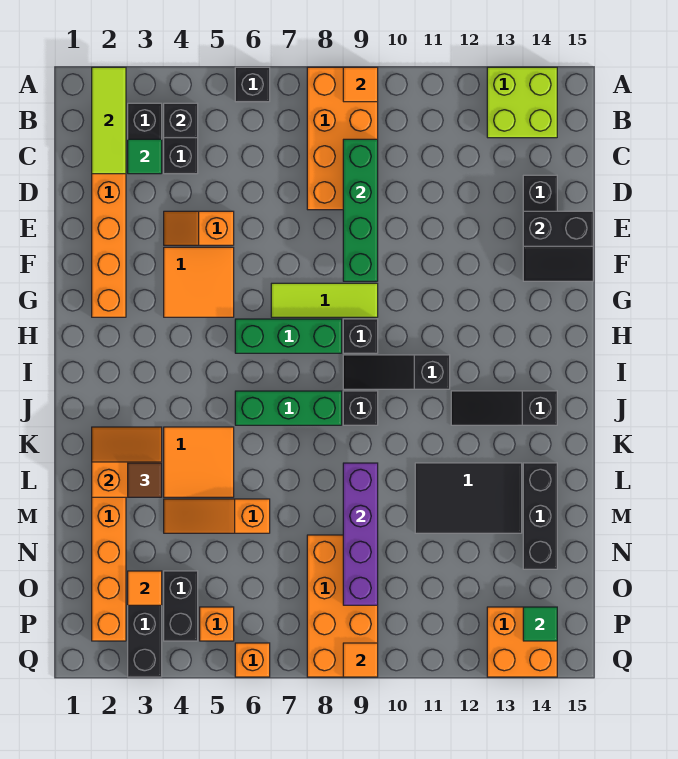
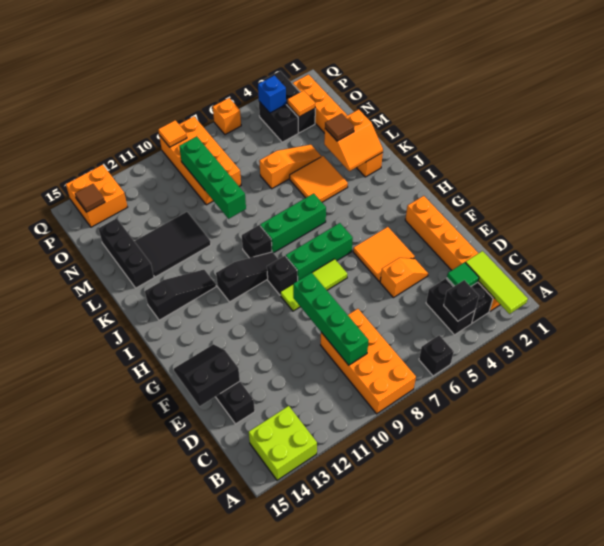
orange 1x1 tile [343,67,378,102] -> none
purple 1x4 brick [343,463,378,605] -> green 1x4 brick [179,137,246,219]
none -> blue 1x1 brick [258,75,286,113]
orange 1x1 brick [200,607,234,641] -> none
green 1x1 tile [523,607,557,641] -> brown 1x1 tile [75,184,105,212]

